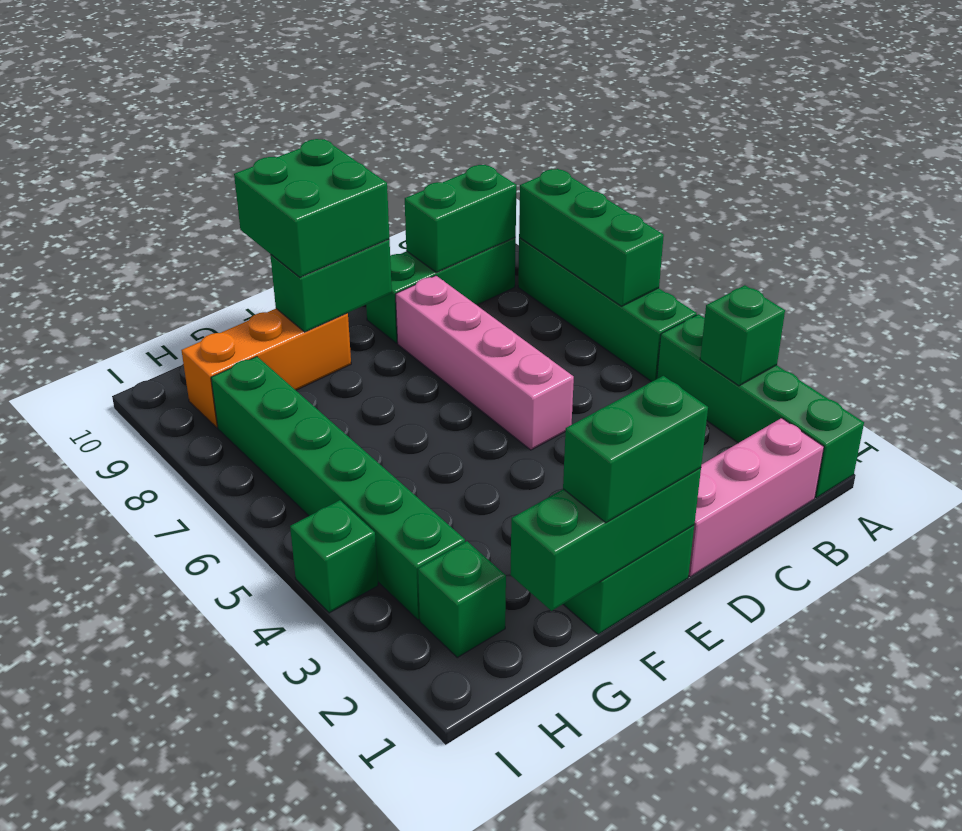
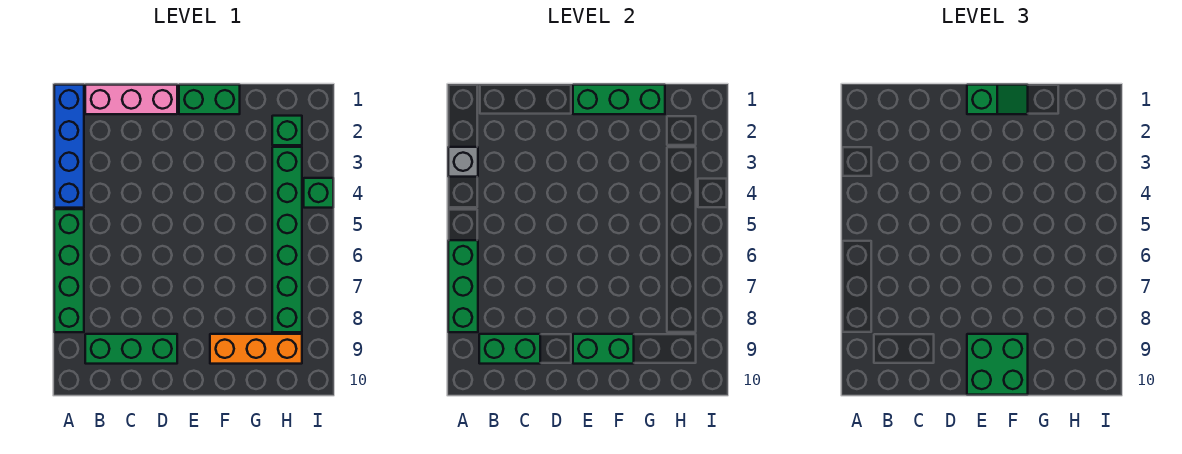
green 1x4 brick [657,314,864,498] -> blue 1x4 brick [54,85,84,208]
green 1x1 brick [700,285,785,386] -> grey 1x1 brick [448,147,478,177]
pink 1x4 brick [396,276,574,450] -> none
green 1x2 brick [563,376,708,523] -> green 1x2 slope [967,85,1028,114]

